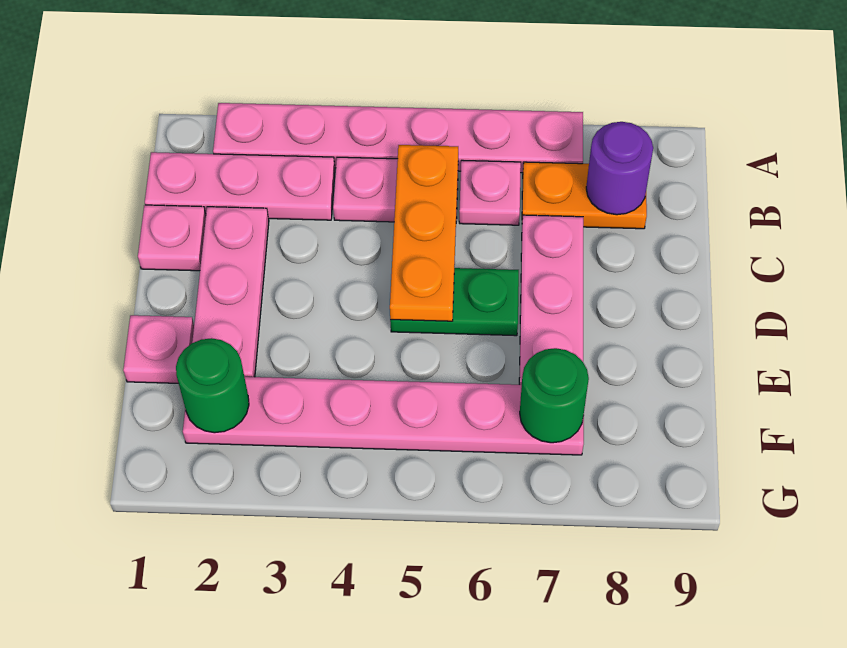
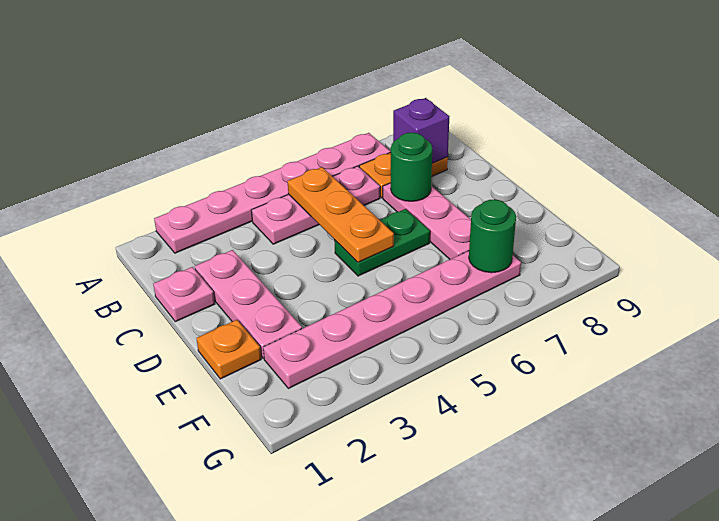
pink 1x3 plate [145,152,335,220] -> none
purple 1x1 round brick [586,122,653,215] -> purple 1x1 brick [393,98,450,163]
pink 1x1 plate [123,315,194,383] -> orange 1x1 plate [196,320,261,379]
green 1x1 round brick [176,338,249,433] -> green 1x1 round brick moved to [391,133,432,201]

